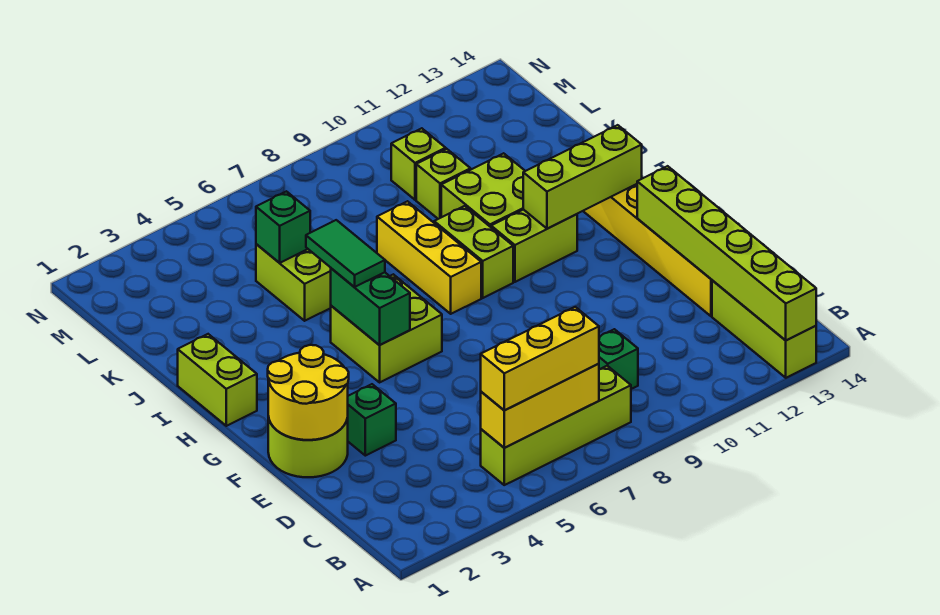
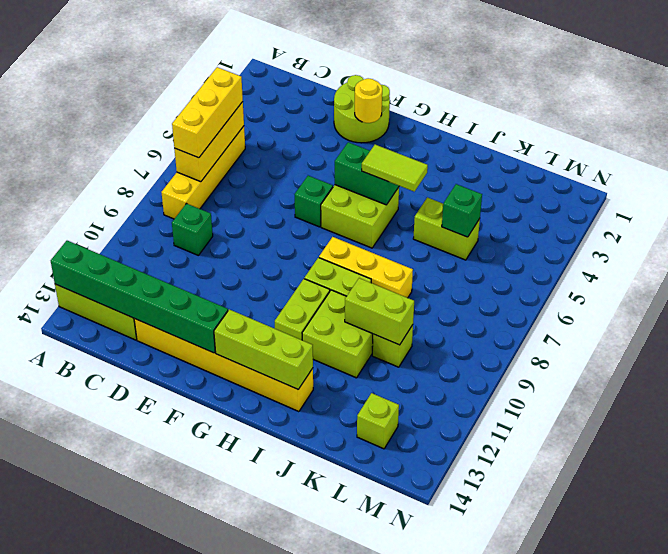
lime 1x6 brick [637,166,816,340] -> green 1x6 brick [51,241,228,353]
lime 1x4 brick [481,366,631,485] -> yellow 1x4 brick [161,126,245,219]
yellow 2x2 round brick [268,345,349,440] -> yellow 1x1 round brick [355,78,382,123]
green 1x1 brick [348,384,396,456] -> green 1x1 brick moved to [295,176,333,227]
lime 1x2 brick [178,334,257,426] -> lime 1x2 brick moved to [345,278,414,345]
green 1x2 tile [306,220,385,287] -> lime 1x2 tile [362,145,428,192]
lime 1x3 brick [523,125,642,229] -> lime 1x3 brick turned to [214,309,313,389]
lime 1x1 brick [391,128,446,200] -> lime 1x1 brick moved to [357,393,399,449]

